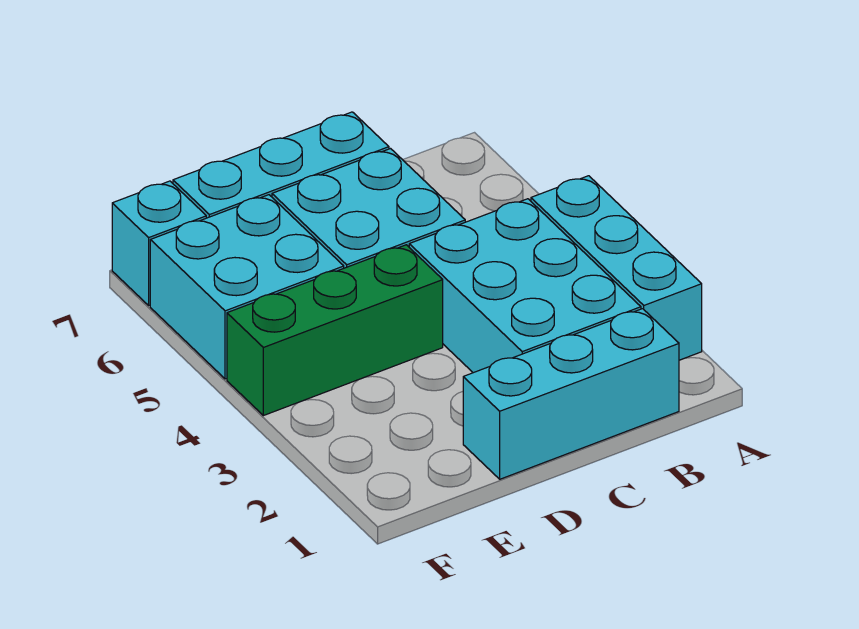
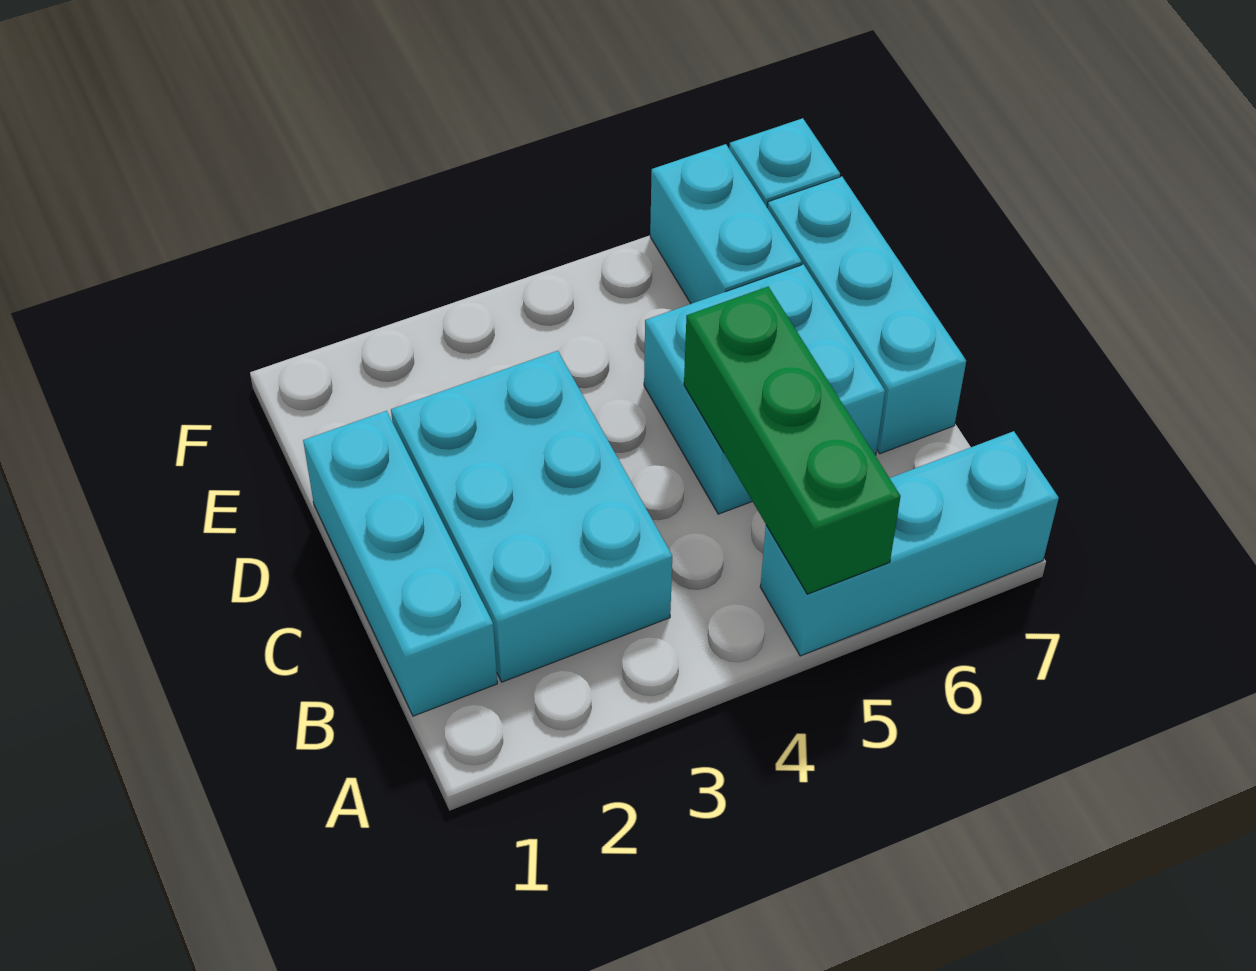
cyan 1x3 brick [531,176,702,360] -> cyan 1x3 brick moved to [760,431,1059,656]
cyan 2x3 brick [409,199,641,373] -> cyan 2x3 brick turned to [391,351,672,682]
green 1x3 brick [227,245,443,416] -> green 1x3 brick moved to [684,287,901,594]
cyan 2x2 brick [150,195,344,379] -> cyan 1x2 brick [650,144,802,304]

